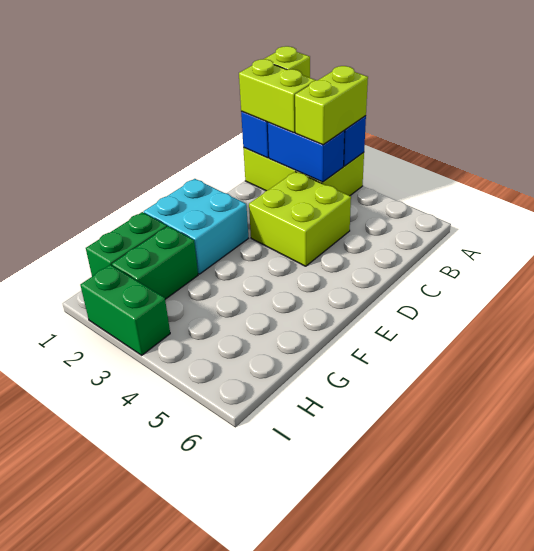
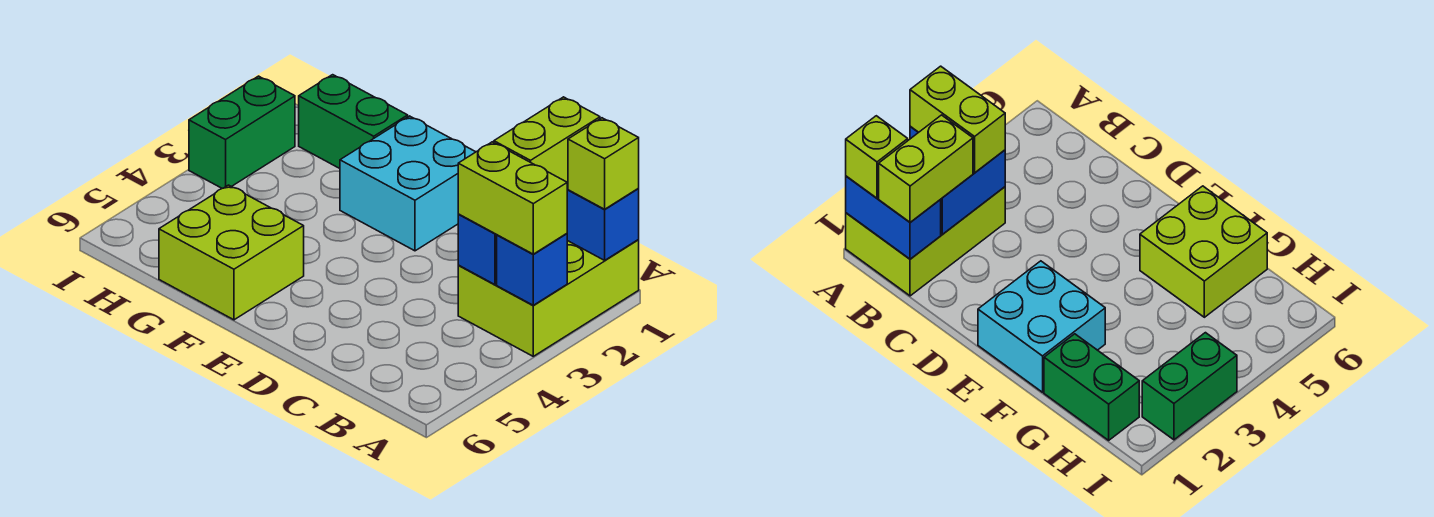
lime 2x2 brick [249,172,351,266] -> lime 2x2 brick moved to [159,185,304,320]
green 1x2 brick [112,226,198,299] -> none

